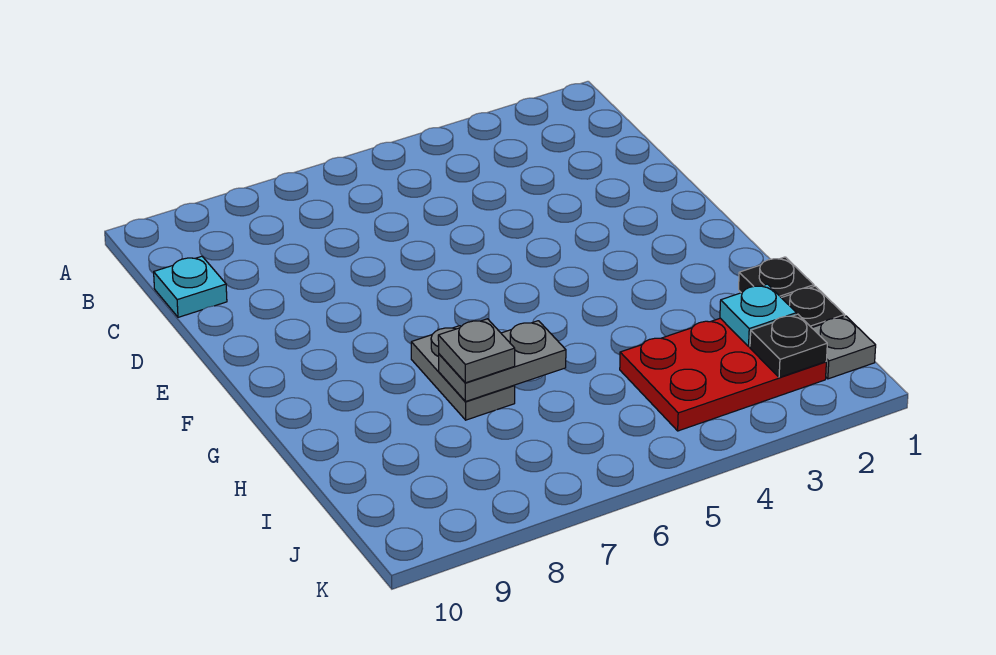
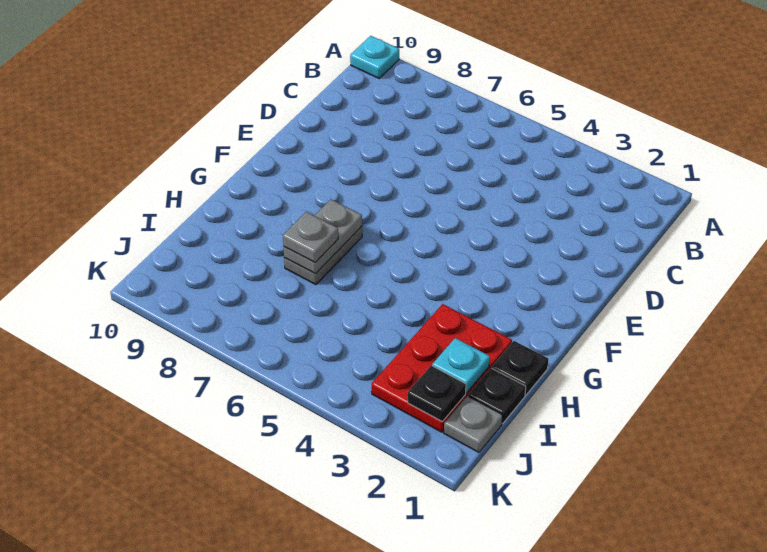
cyan 1x1 plate [154,256,227,317] -> cyan 1x1 plate moved to [350,36,399,78]
grey 1x2 plate [439,321,566,401] -> grey 1x2 plate turned to [284,199,362,274]
red 2x3 plate [620,318,826,431] -> red 2x3 plate turned to [372,304,512,432]

